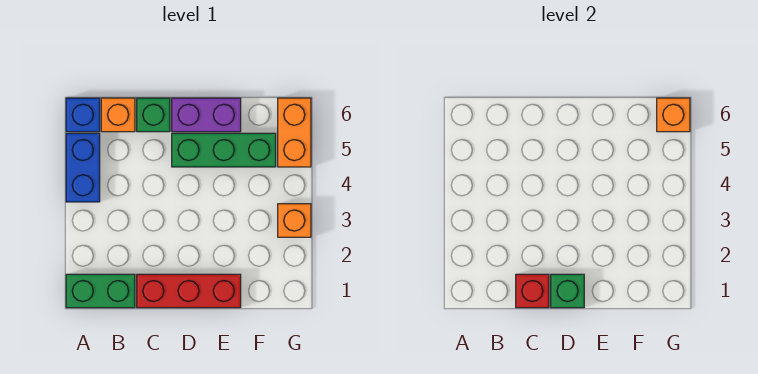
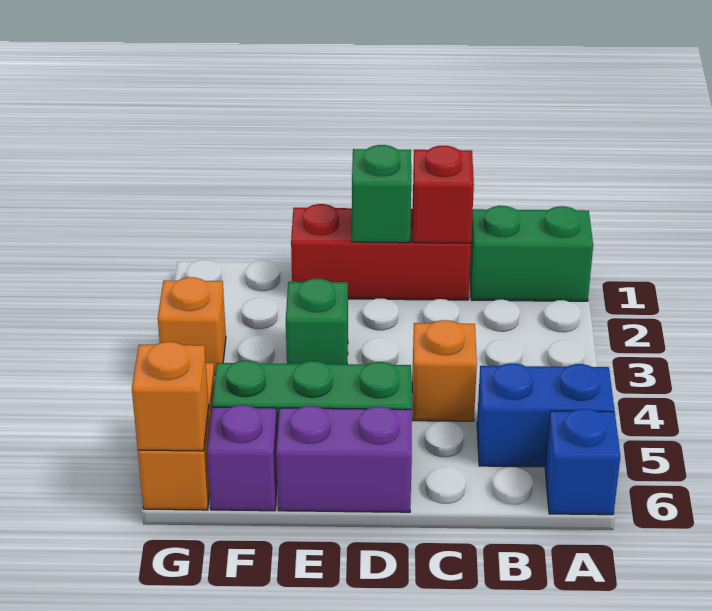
blue 1x2 brick [66,133,100,202] -> blue 1x2 brick turned to [477,363,614,467]
orange 1x1 brick [101,98,135,132] -> orange 1x1 brick moved to [412,320,477,421]
green 1x1 brick [137,98,170,132] -> green 1x1 brick moved to [286,279,348,364]
none -> purple 1x1 brick [207,405,277,511]

